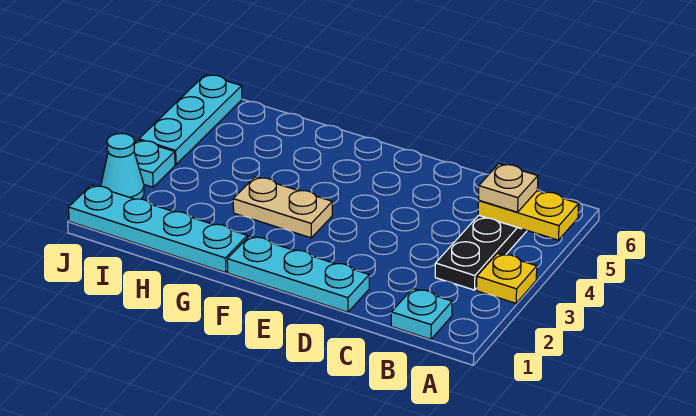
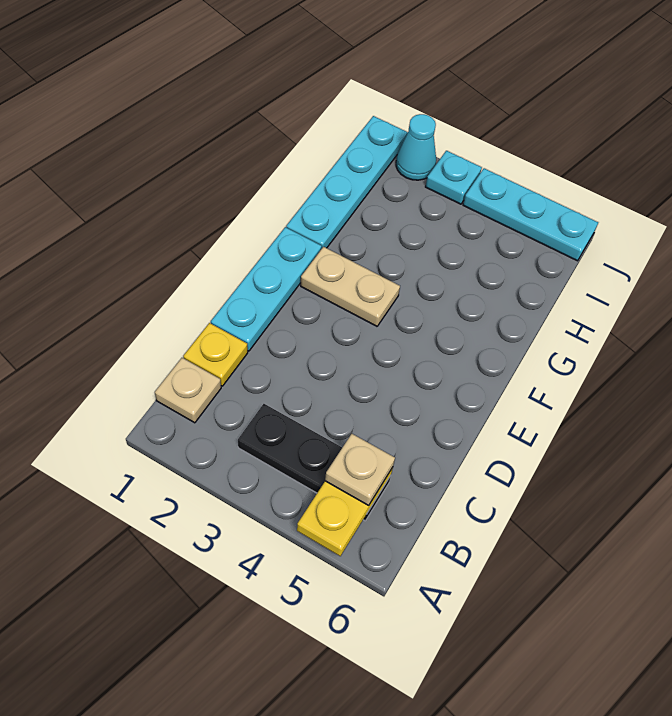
yellow 1x1 plate [477,253,537,303] -> yellow 1x1 plate moved to [183,323,248,386]
cyan 1x1 plate [391,289,452,339] -> tan 1x1 plate [155,358,221,423]
tan 1x2 plate [233,177,332,238] -> tan 1x2 plate turned to [301,247,400,326]

